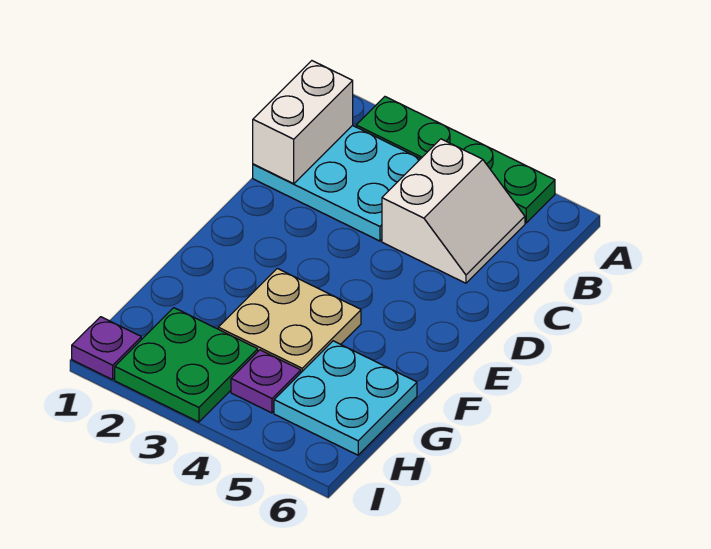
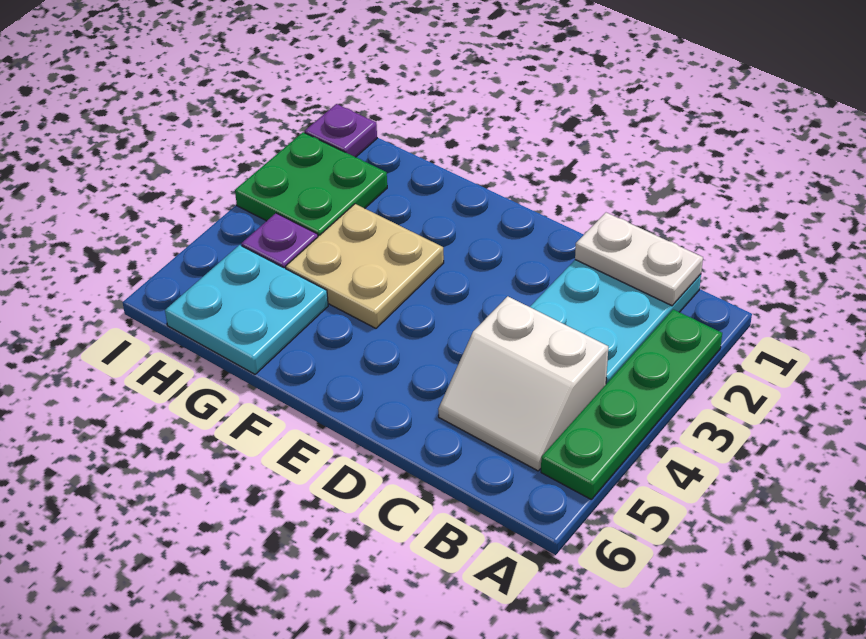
white 1x2 brick [253,61,353,184] -> white 1x2 plate [575,213,703,306]

